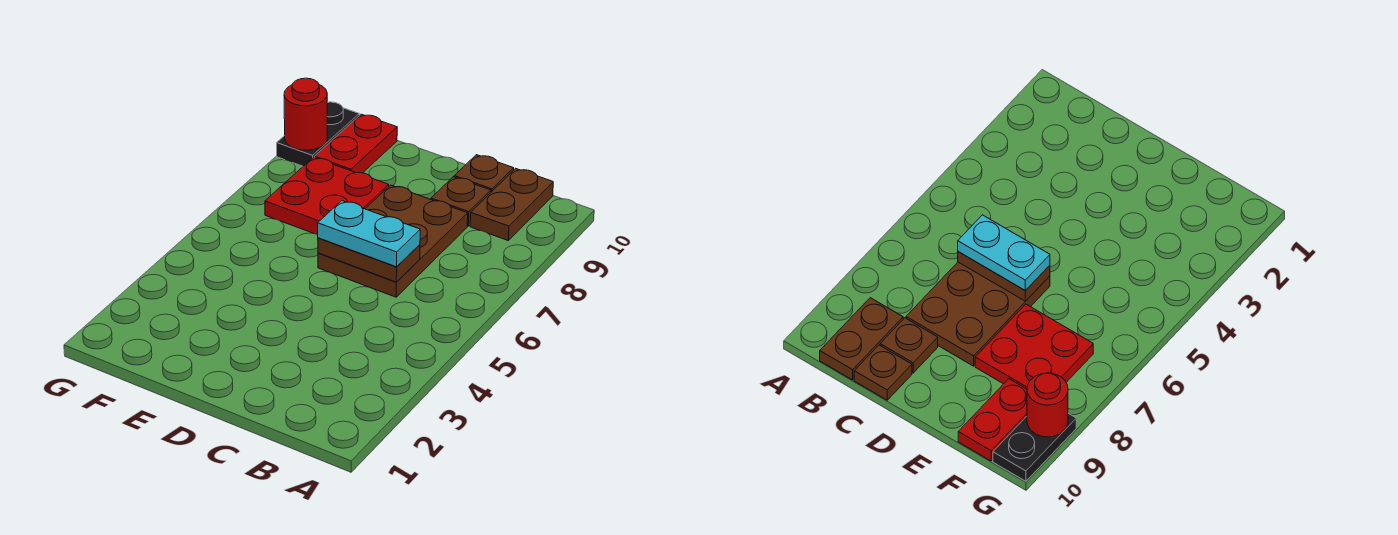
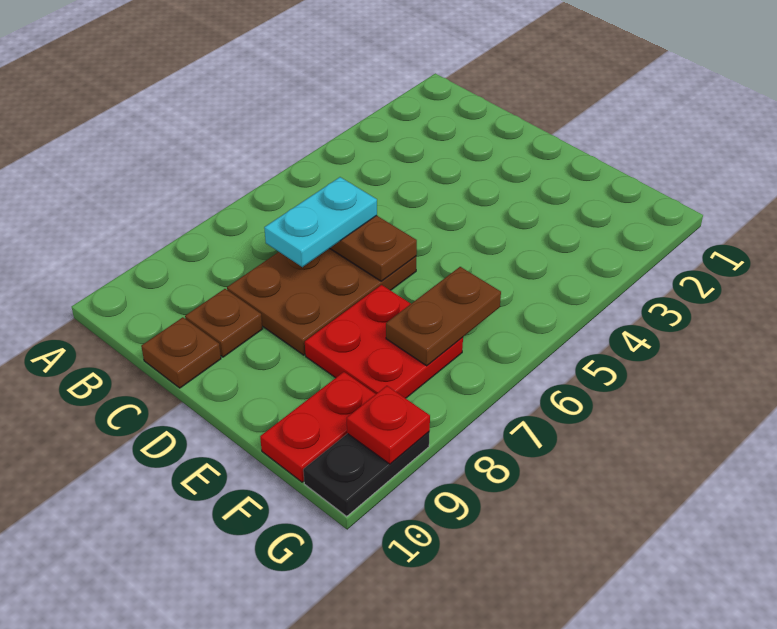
brown 1x2 plate [470,168,553,240] -> brown 1x2 plate moved to [386,267,501,366]
cyan 1x2 plate [318,201,420,267] -> cyan 1x2 plate turned to [264,177,377,267]
red 1x1 round brick [284,78,327,150] -> red 1x1 plate [347,386,430,464]

